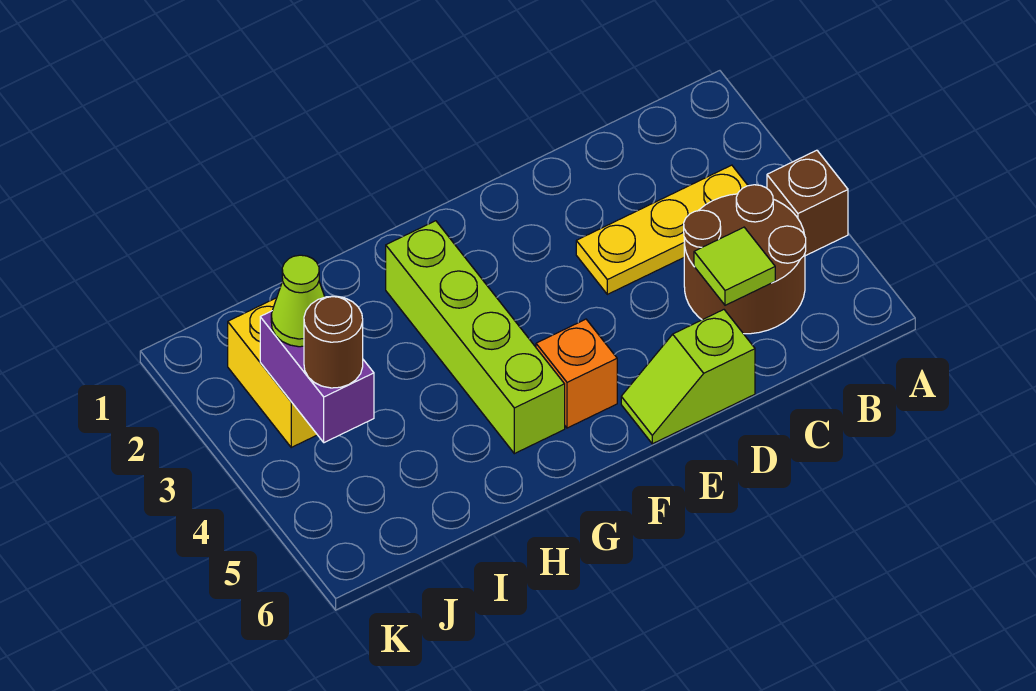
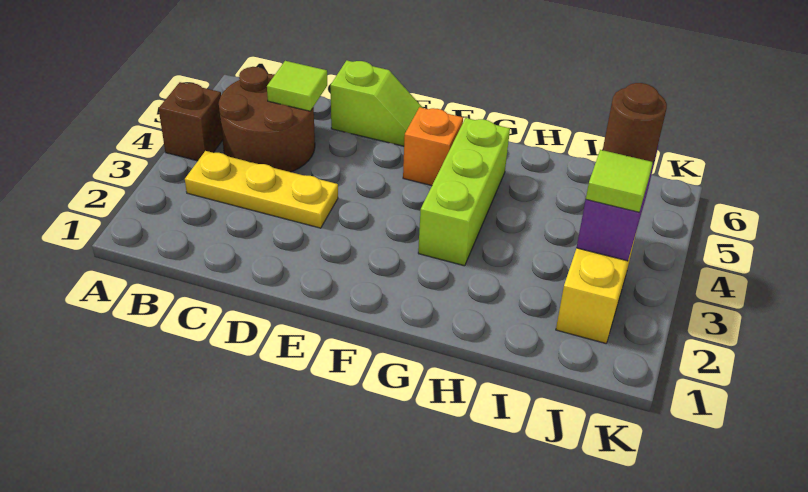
lime 1x4 brick [386,221,565,454] -> lime 1x3 brick [418,118,510,266]
lime 1x1 cone [271,255,325,347] -> lime 1x1 tile [586,150,653,212]

